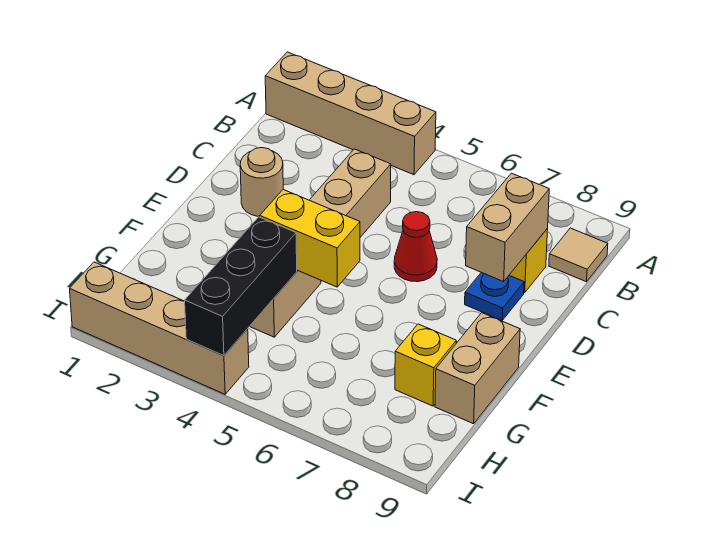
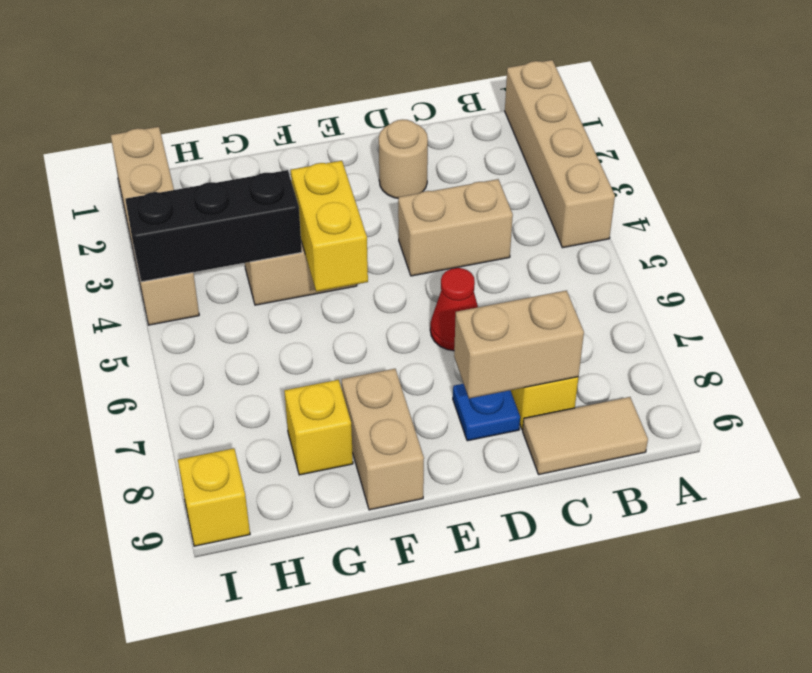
tan 1x1 tile [549,228,608,282] -> tan 1x2 tile [523,397,648,474]
tan 1x2 brick [435,313,520,424] -> tan 1x2 brick turned to [342,369,424,510]
none -> yellow 1x1 brick [178,448,250,546]

